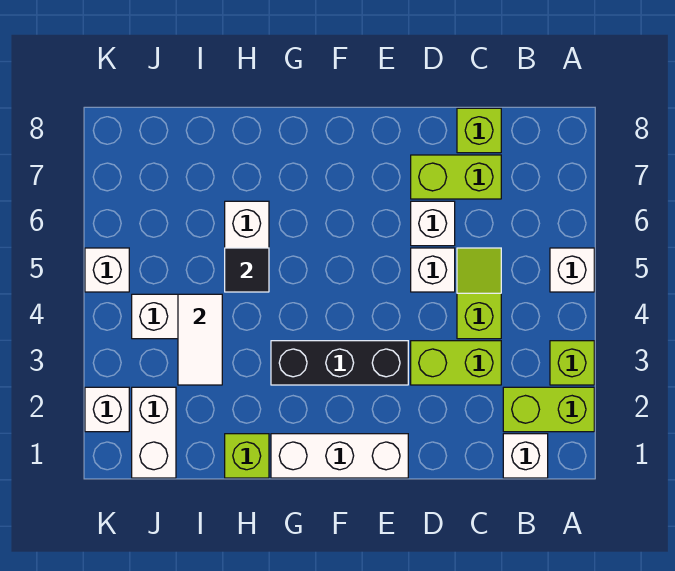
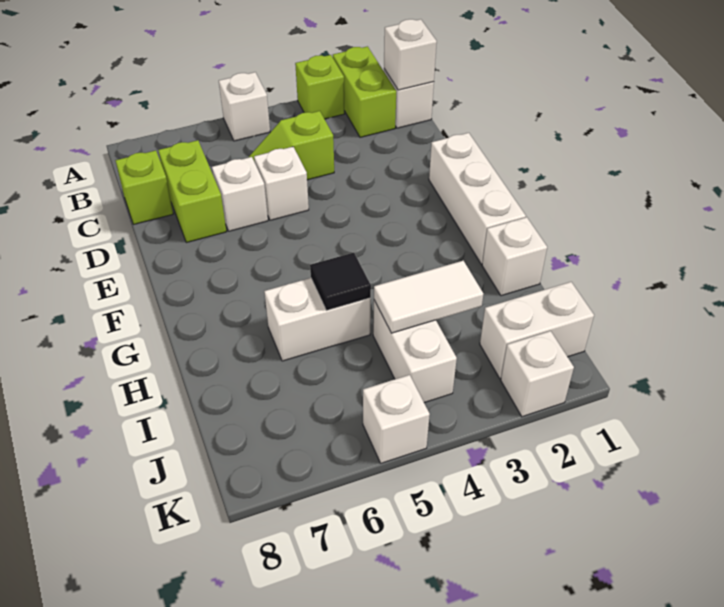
none -> white 1x1 brick [384,19,437,90]
lime 1x2 brick [411,341,501,385] -> none
black 1x3 brick [271,341,408,385] -> none
lime 1x1 brick [225,434,269,478] -> white 1x1 brick [482,217,547,296]

